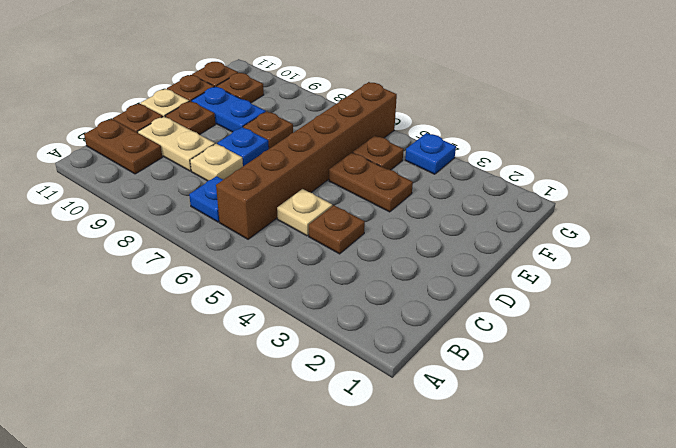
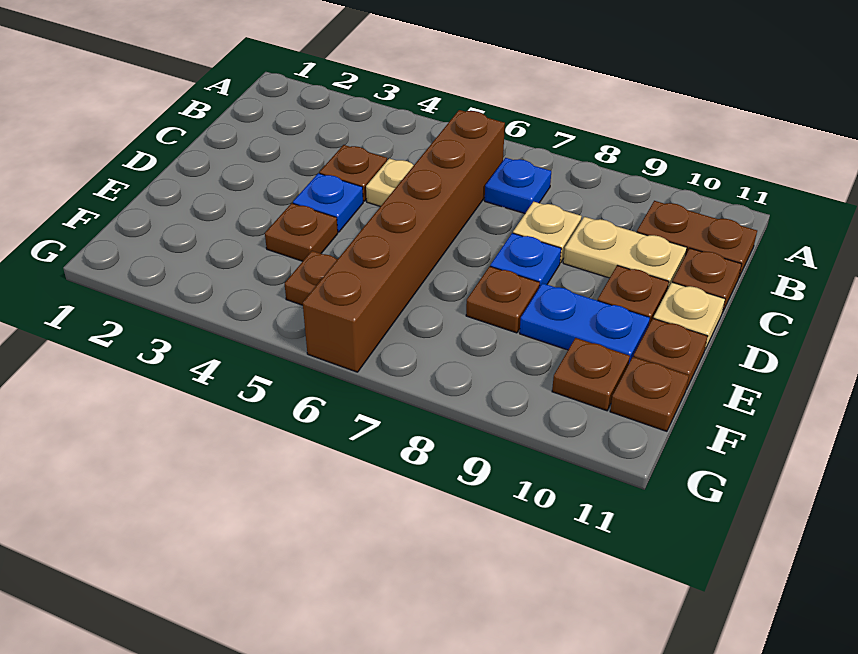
brown 1x2 plate [329,153,413,212] -> brown 1x1 plate [265,203,338,261]
blue 1x1 plate [405,133,456,174] -> blue 1x1 plate moved to [293,173,363,232]

